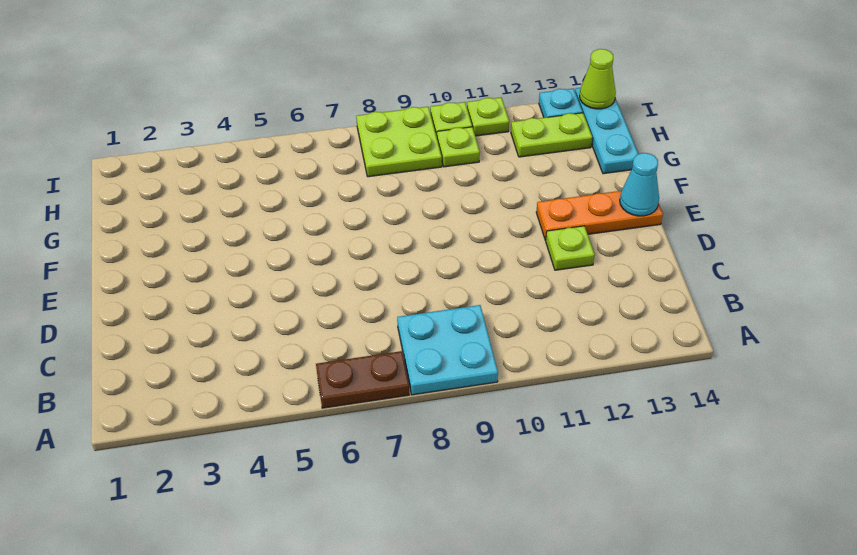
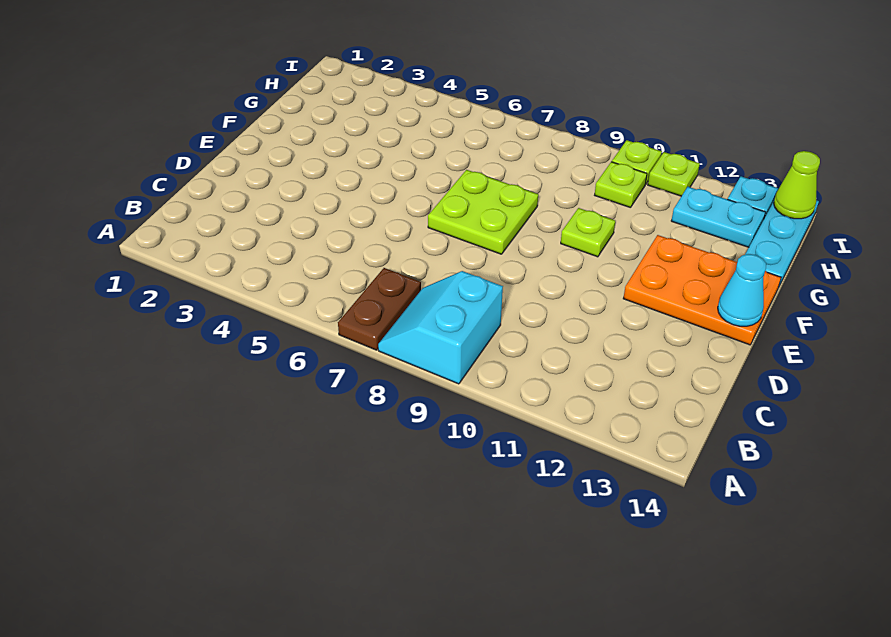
brown 1x2 plate [316,351,409,408] -> brown 1x2 plate turned to [338,268,421,350]
cyan 2x2 plate [397,305,498,395] -> cyan 2x2 slope [378,271,503,384]
lime 1x1 plate [546,226,595,270] -> lime 1x1 plate moved to [561,208,615,257]
orange 1x3 plate [536,191,663,240] -> orange 2x3 plate [623,235,781,345]
lime 2x2 plate [356,107,442,177] -> lime 2x2 plate moved to [428,170,538,254]
lime 1x2 plate [511,113,592,157] -> cyan 1x2 plate [671,187,765,247]

